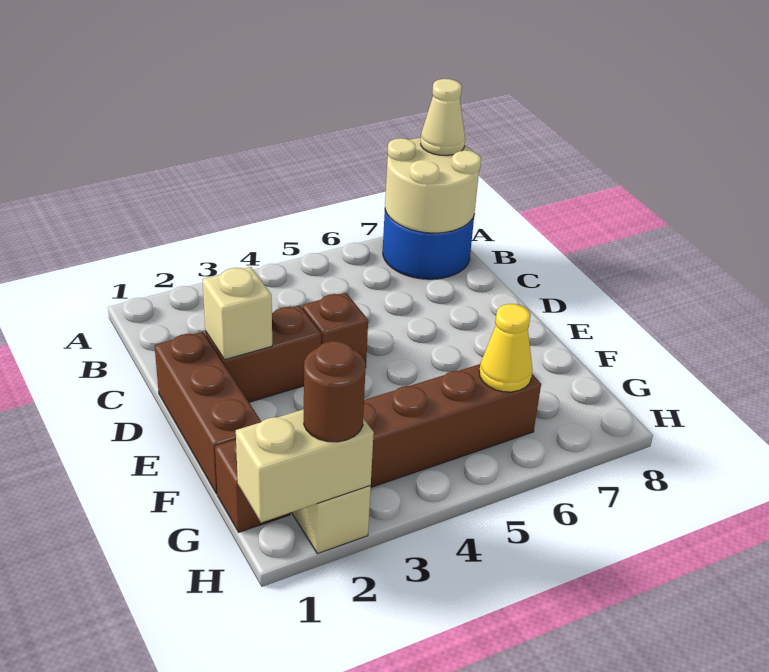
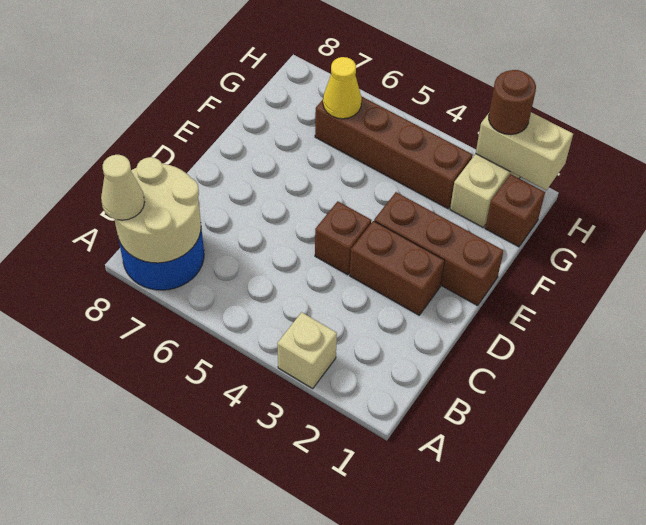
brown 1x3 brick [155,332,261,494] -> brown 1x3 brick turned to [374,192,504,306]
tan 1x1 brick [203,267,272,360] -> tan 1x1 brick moved to [277,312,337,389]

